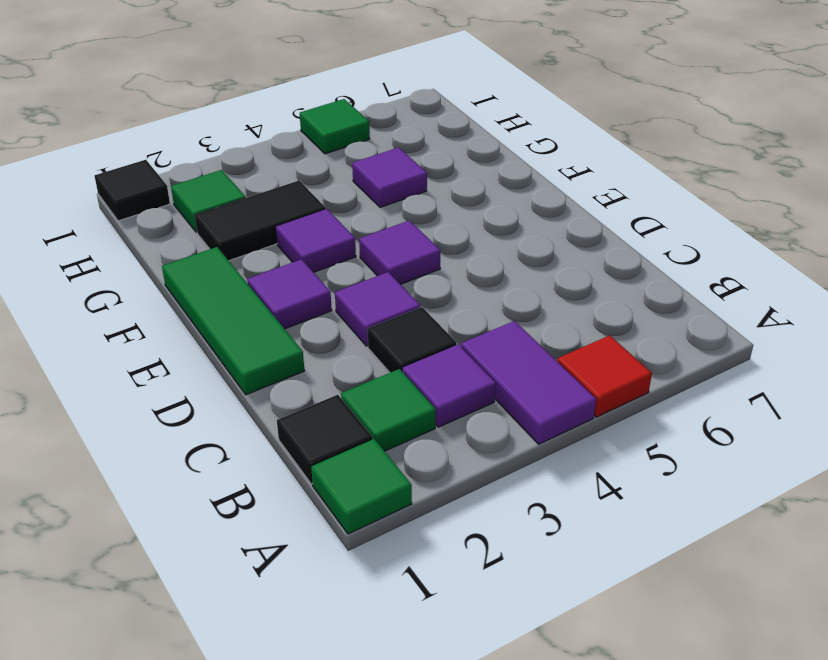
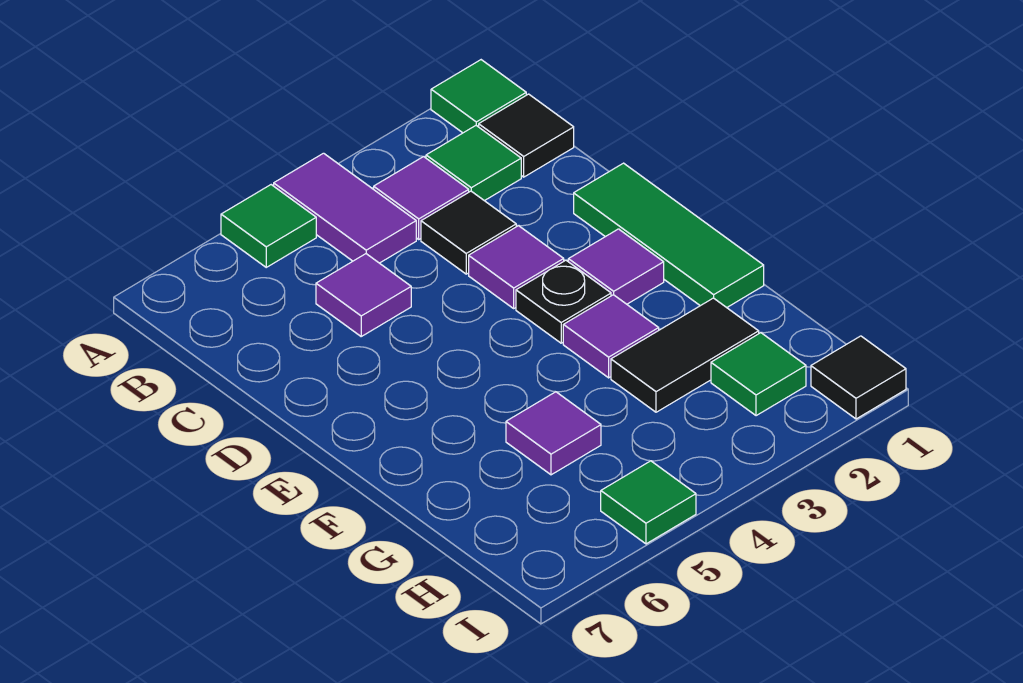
red 1x1 tile [557,335,652,417] -> green 1x1 tile [221,185,316,267]
none -> black 1x1 plate [516,260,611,343]
purple 1x1 tile [359,220,440,284] -> purple 1x1 tile moved to [316,254,411,336]

